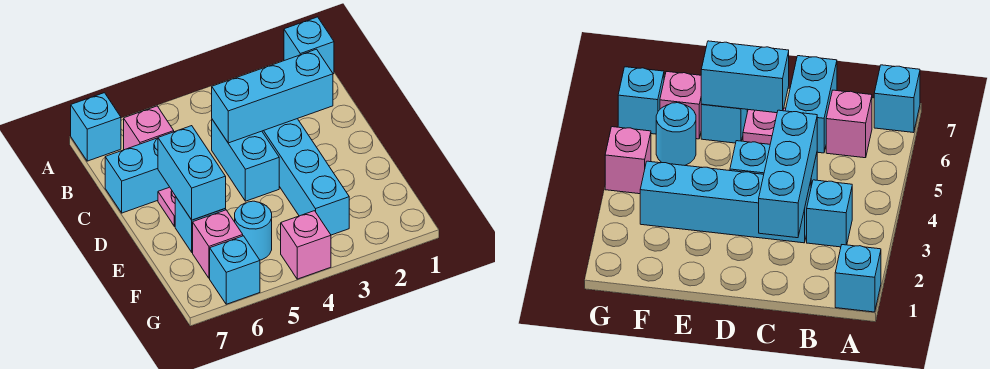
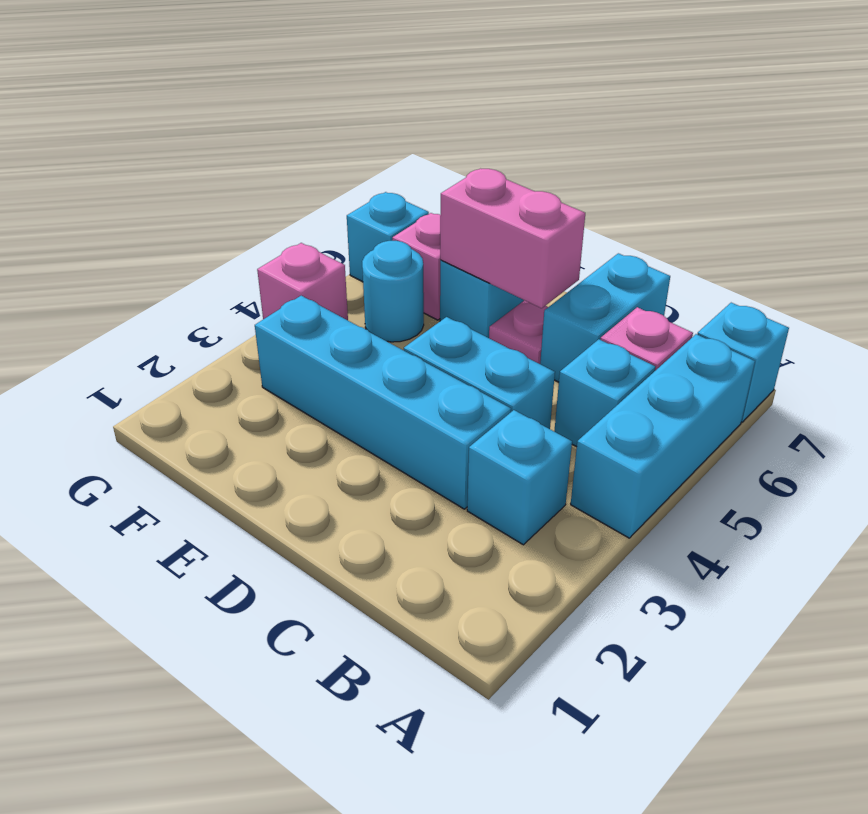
cyan 1x1 brick [284,17,334,74] -> cyan 1x1 brick moved to [554,339,655,447]
cyan 1x3 brick [212,49,333,143] -> cyan 1x3 brick moved to [571,334,755,538]
cyan 1x2 brick [158,126,226,220] -> pink 1x2 brick [440,169,585,308]

